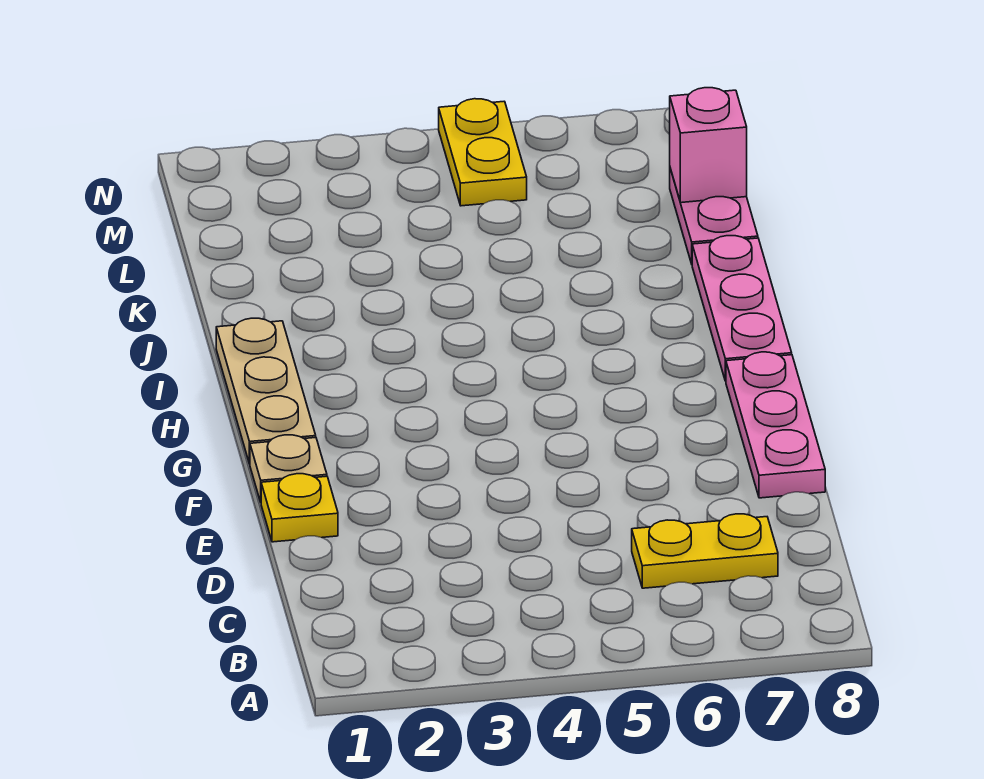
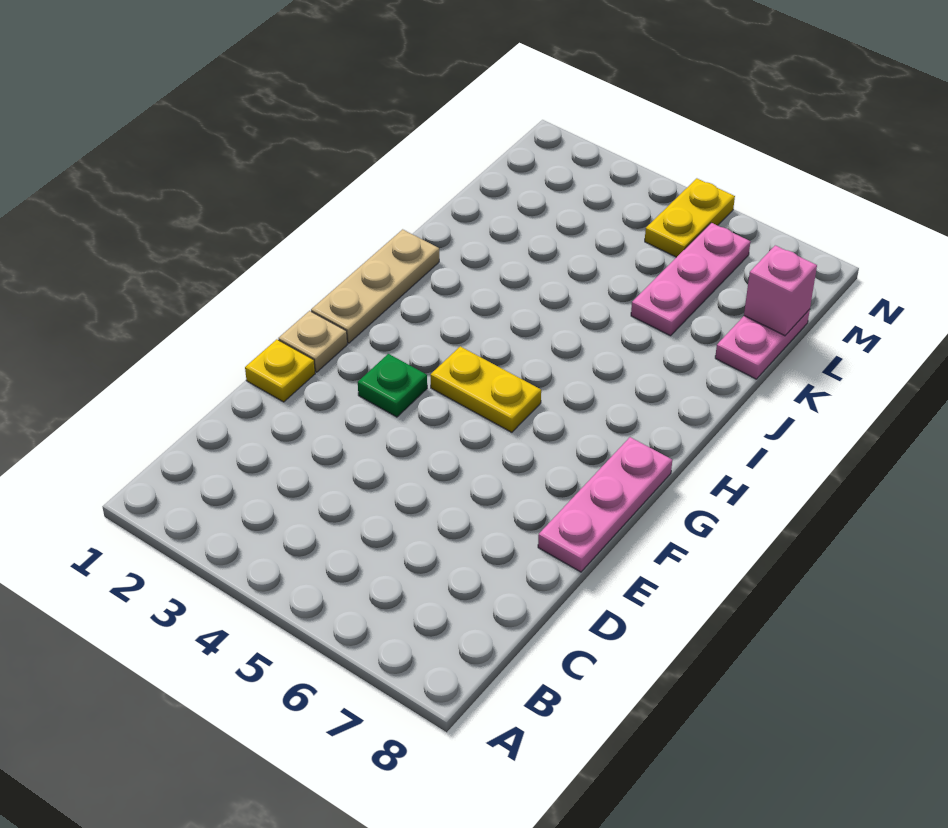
yellow 1x2 plate [632,514,778,588] -> yellow 1x2 plate moved to [430,346,541,432]
none -> green 1x1 plate [358,354,427,417]
pink 1x3 plate [692,236,792,381] -> pink 1x3 plate moved to [631,223,750,336]

